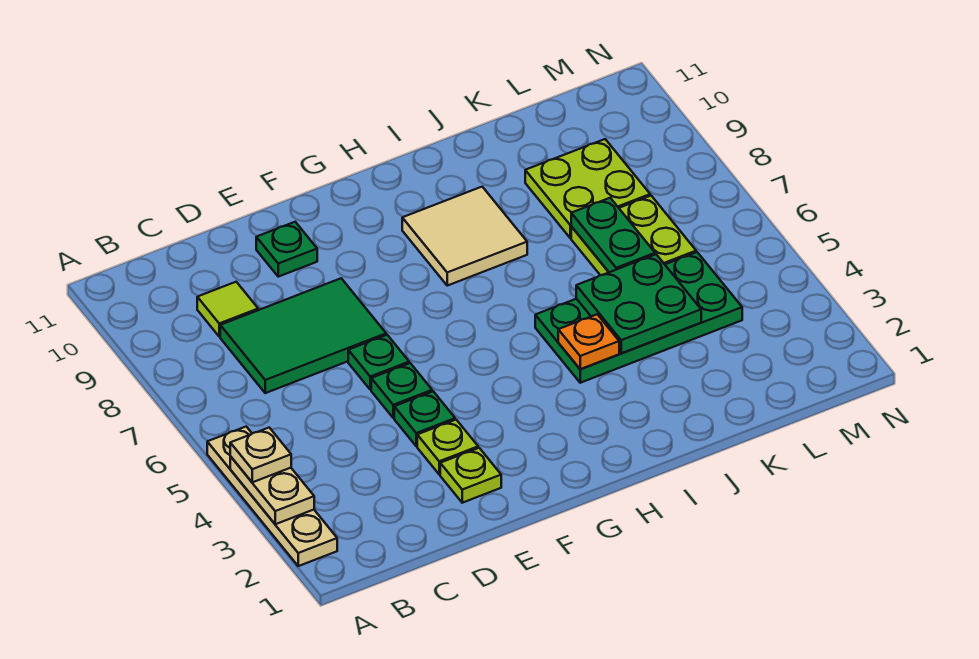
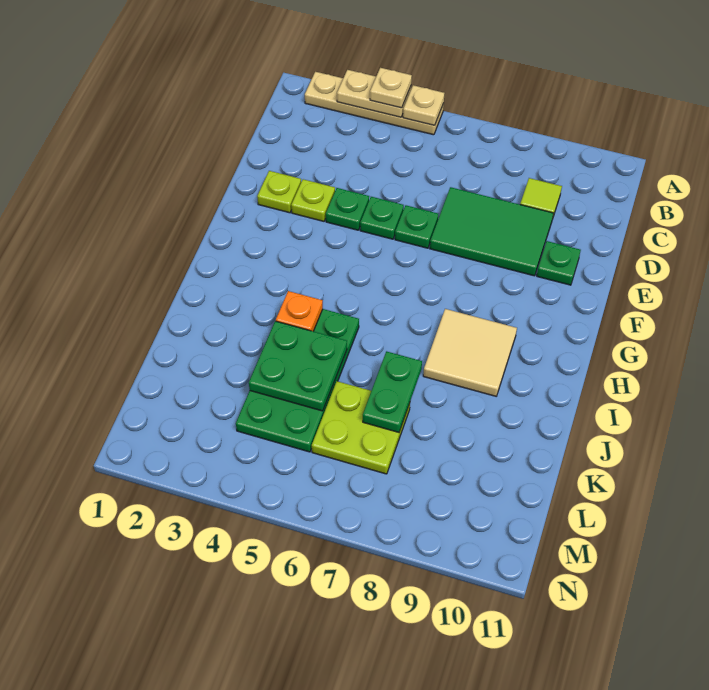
none -> tan 1x1 plate [403,85,444,125]
green 2x3 tile [220,278,386,393] -> green 2x3 tile turned to [430,187,553,276]
green 1x2 plate [571,198,655,272] -> green 1x2 plate turned to [363,351,422,432]
lime 2x2 plate [525,139,650,238] -> none

